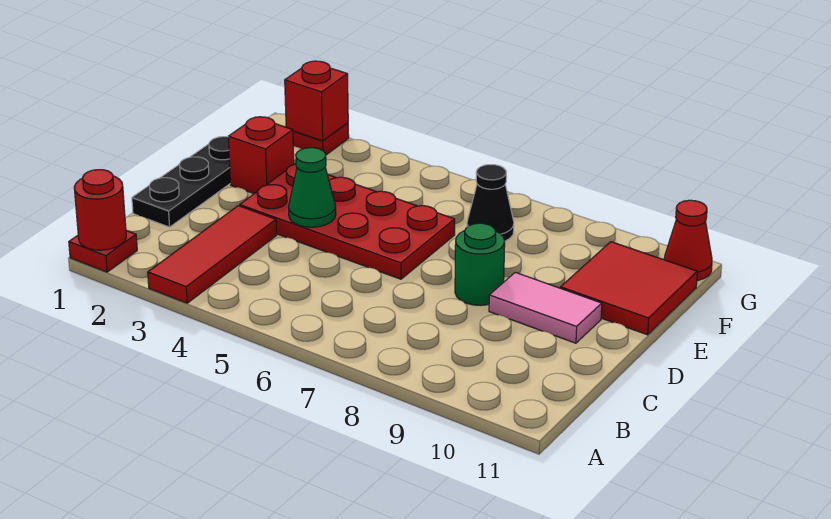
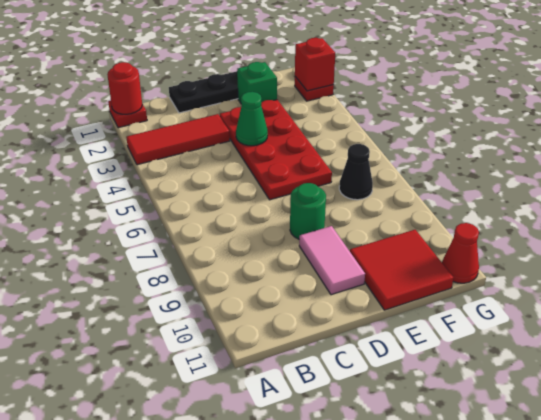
red 1x1 brick [228,117,294,194] -> green 1x1 brick [237,62,277,103]

